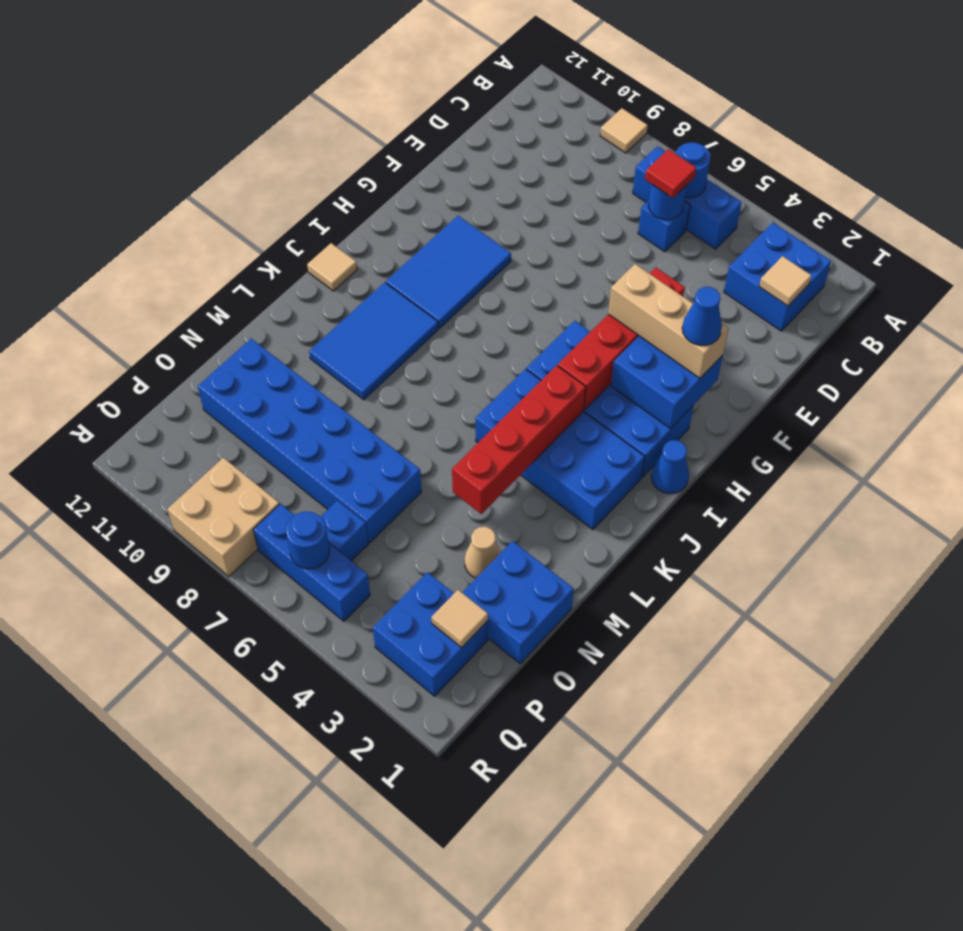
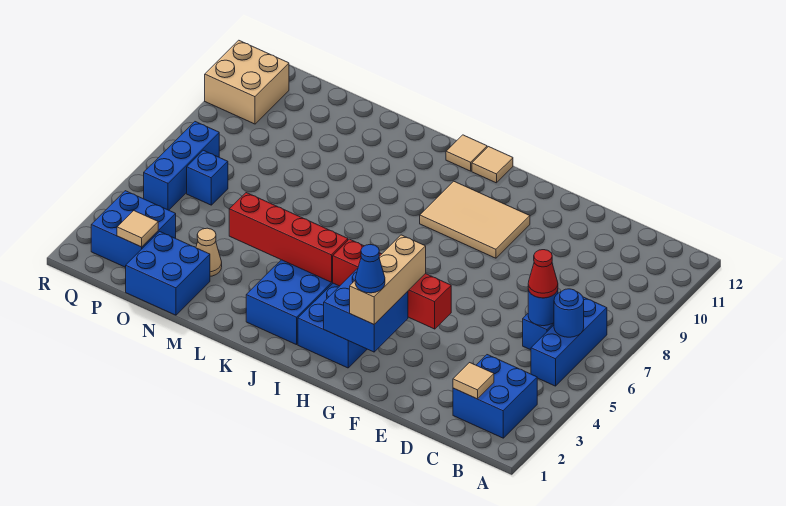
tan 1x1 tile [600,108,648,153] -> tan 1x1 tile moved to [472,147,513,183]
red 1x1 tile [645,149,696,198] -> red 1x1 cone [528,250,558,298]
blue 2x3 tile [386,216,511,328] -> tan 2x3 tile [420,181,530,258]
blue 1x1 cone [651,440,689,494] -> none
blue 2x3 tile [309,282,438,400] -> none
blue 2x6 brick [198,339,421,543] -> none
blue 1x1 round brick [286,511,329,569] -> none
tan 2x2 brick [168,458,279,576] -> tan 2x2 brick moved to [205,40,289,124]

